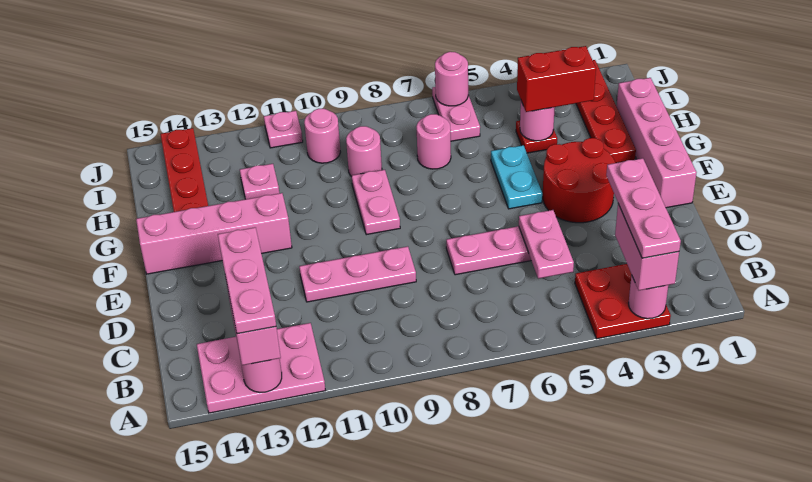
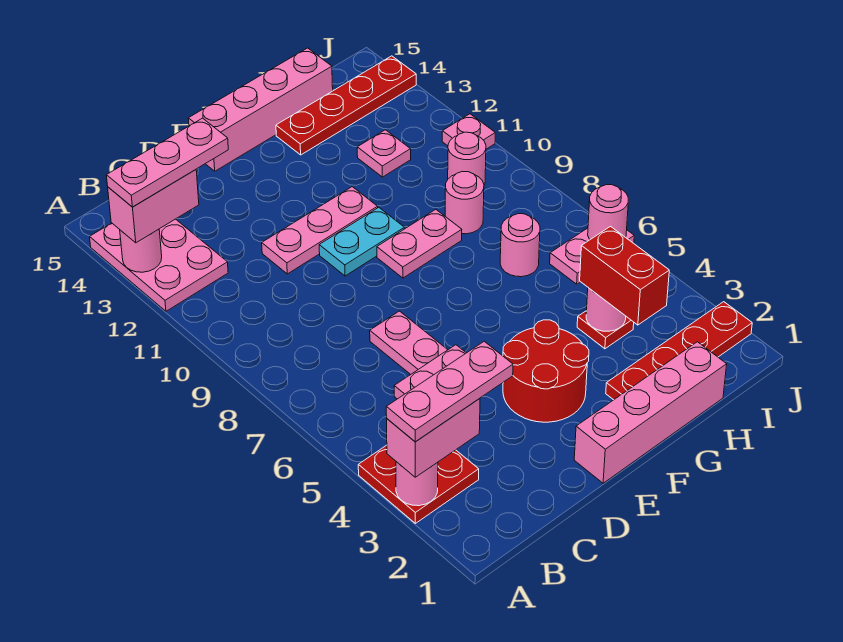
pink 1x3 plate [299,246,416,302] -> pink 1x3 plate turned to [262,187,378,274]
cyan 1x2 plate [491,145,542,209] -> cyan 1x2 plate moved to [319,207,404,276]
pink 1x4 brick [136,193,292,274] -> pink 1x4 brick turned to [188,48,333,171]

